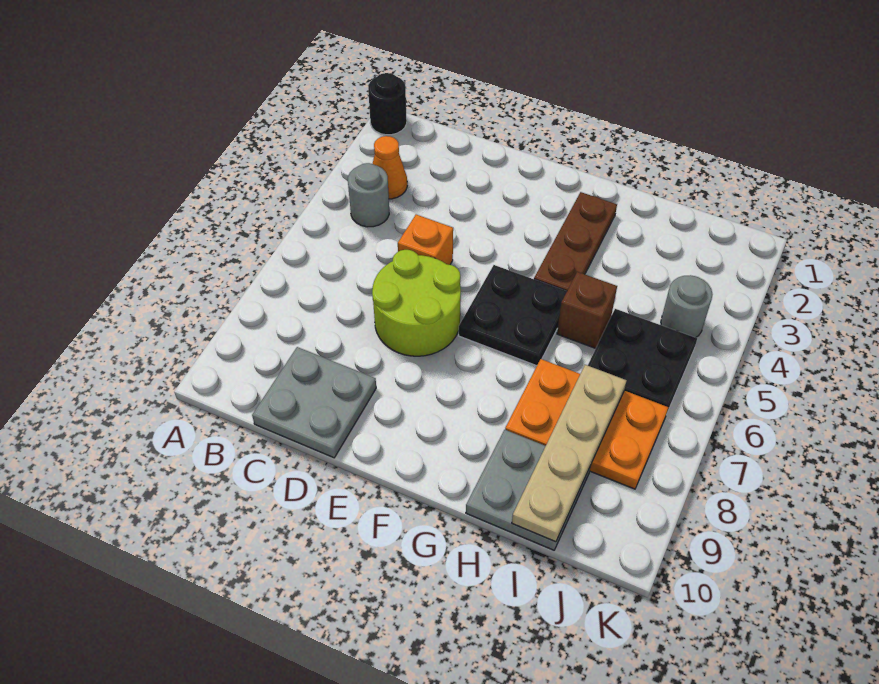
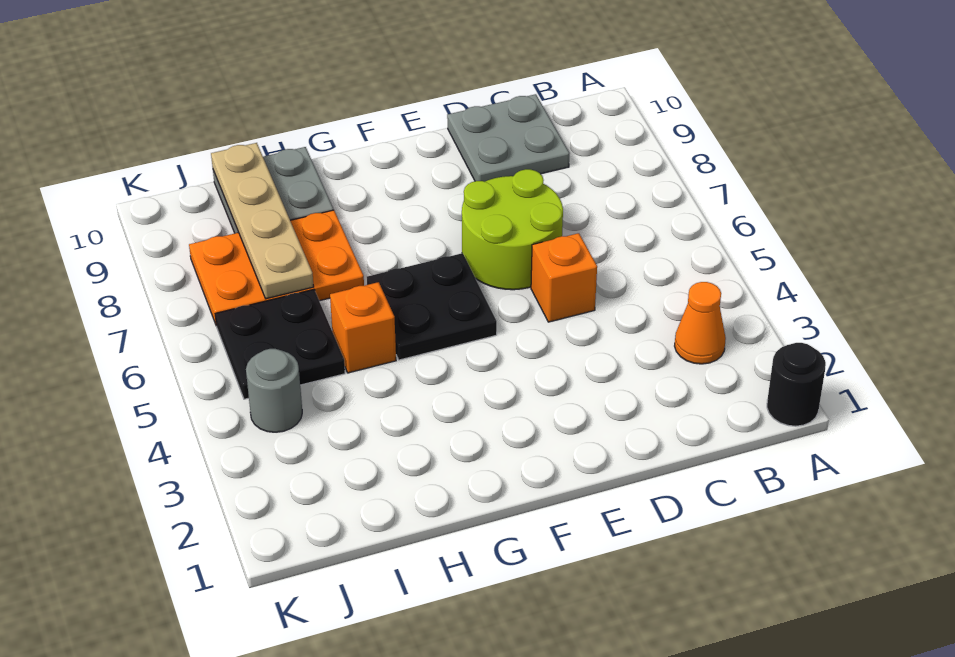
grey 1x1 round brick [348,163,389,227] -> none
brown 1x3 plate [534,192,617,291] -> none
brown 1x1 brick [557,272,617,348] -> orange 1x1 brick [330,282,396,373]

